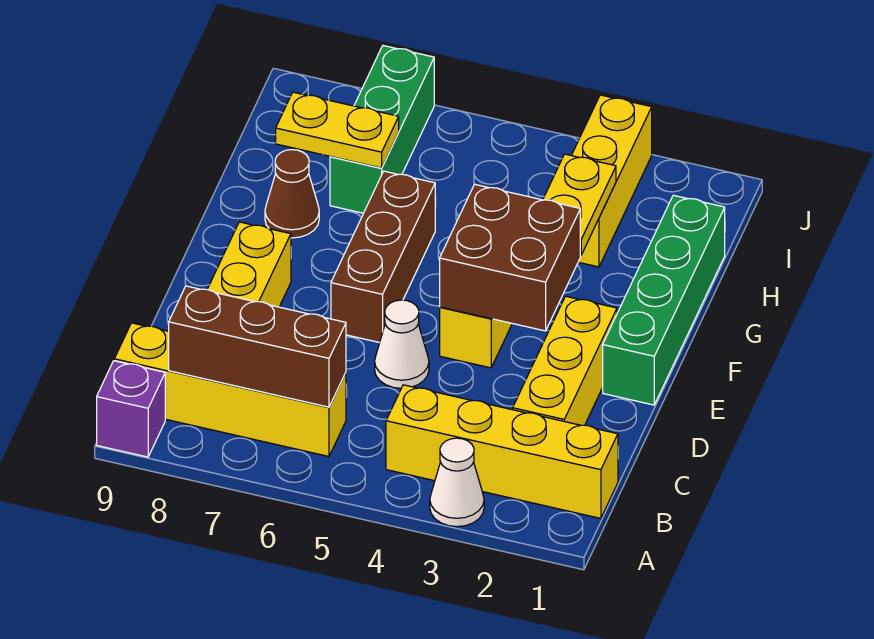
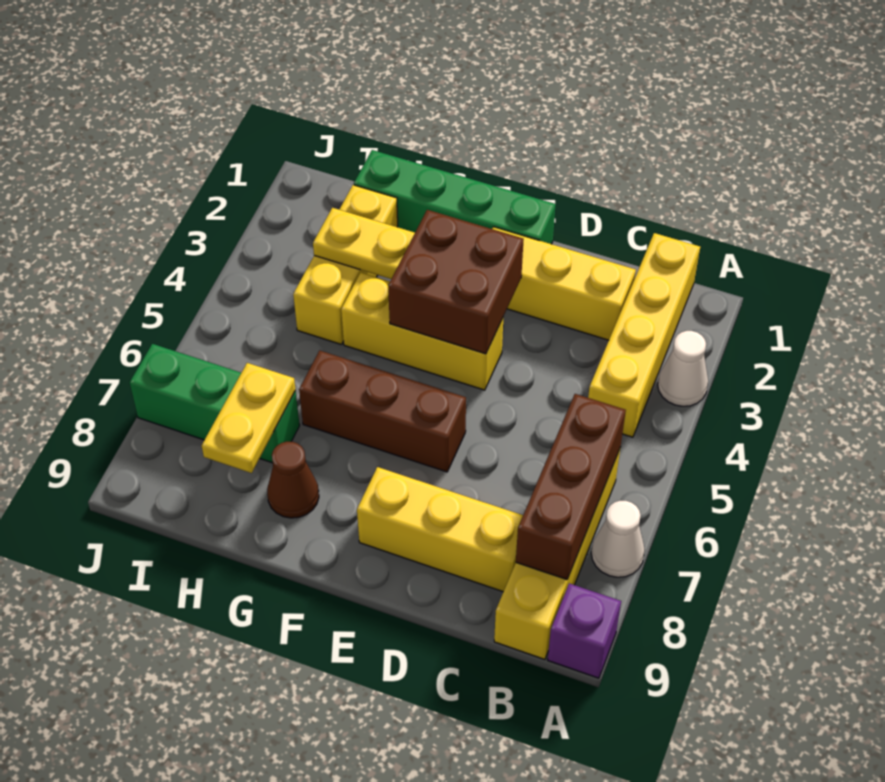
white 1x1 cone [375,300,429,388] -> white 1x1 cone moved to [591,501,645,577]
yellow 1x3 brick [571,95,652,267] -> yellow 1x3 brick turned to [293,185,398,345]

